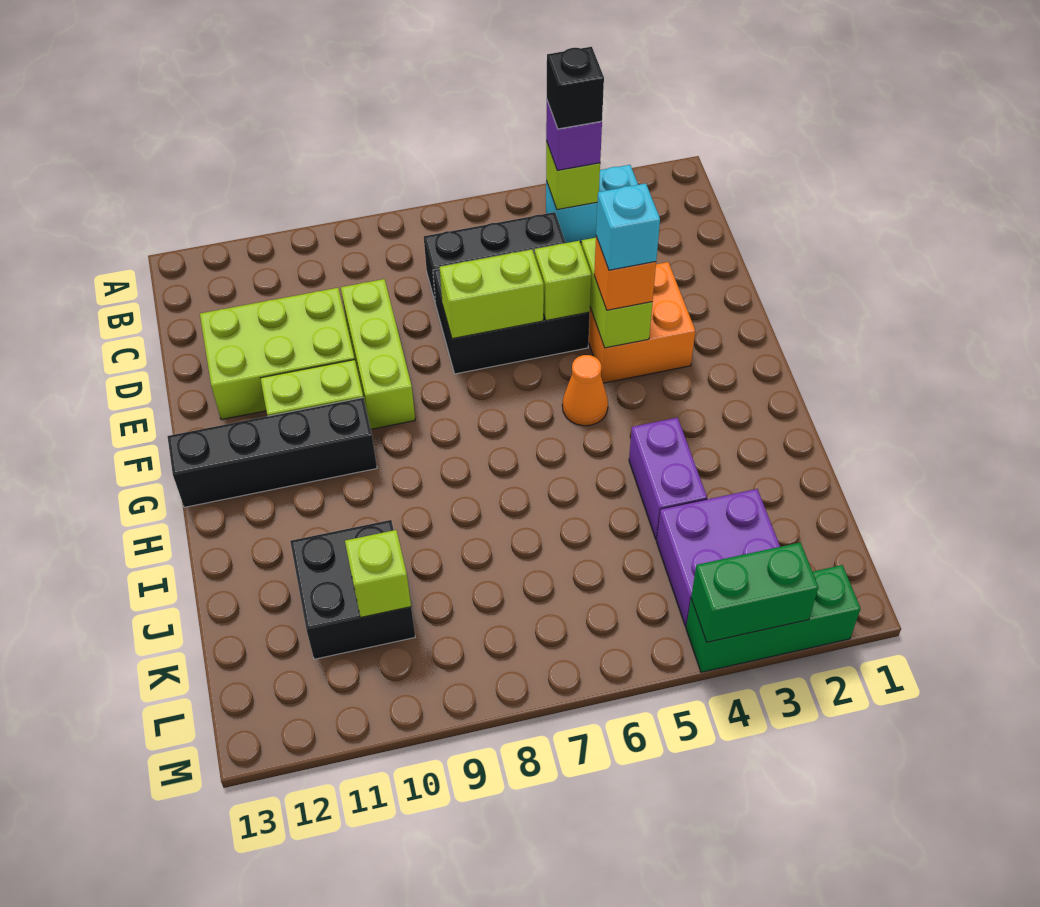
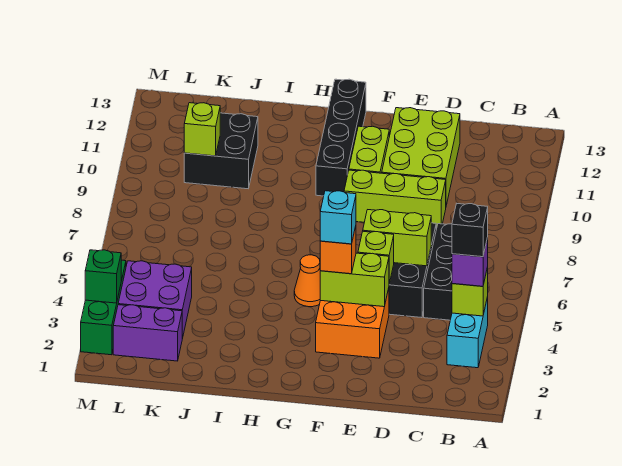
lime 1x2 brick [440,250,544,339] -> lime 1x2 brick turned to [363,210,431,266]
purple 1x2 brick [629,418,707,540] -> purple 1x2 brick moved to [113,305,182,361]
green 1x2 brick [691,543,818,642] -> green 1x1 brick [85,250,121,303]

